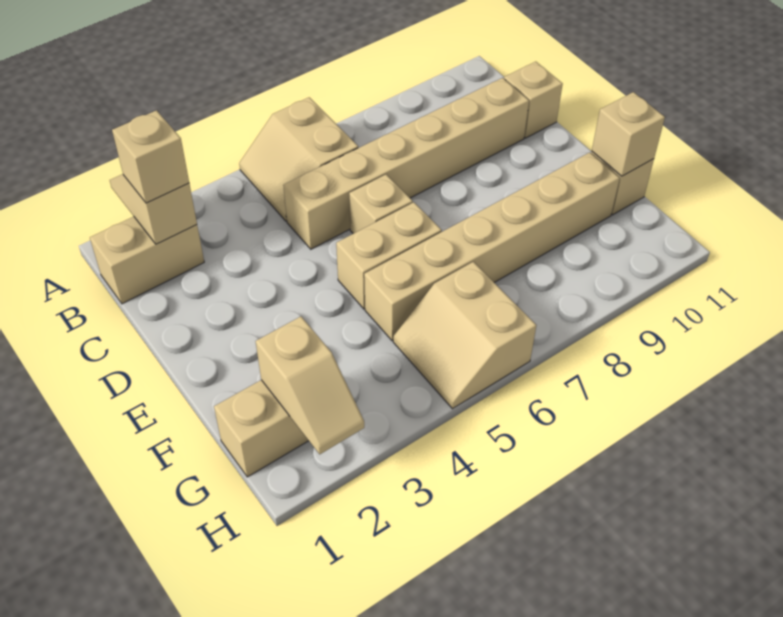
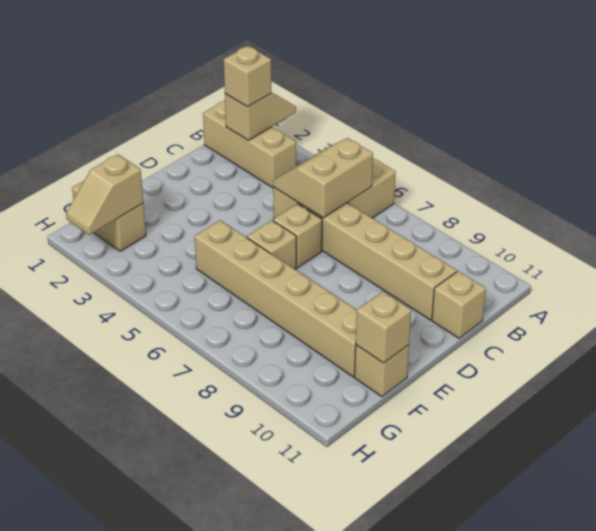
tan 1x2 brick [90,217,204,304] -> tan 1x3 brick [203,101,296,188]
tan 1x2 brick [336,202,442,309] -> tan 1x1 brick [247,220,296,269]
tan 2x2 slope [393,262,536,409] -> tan 2x2 slope moved to [273,138,373,218]

